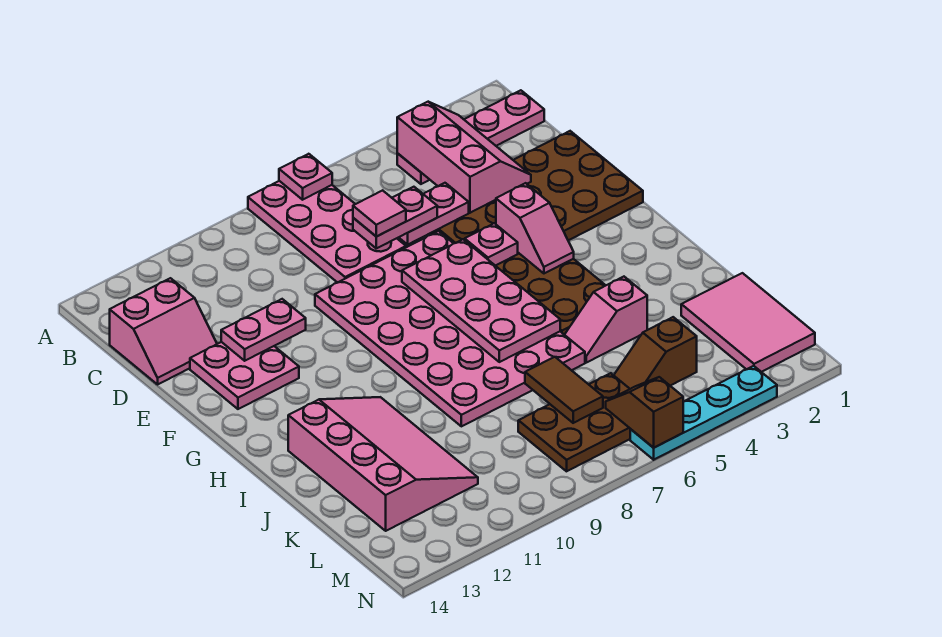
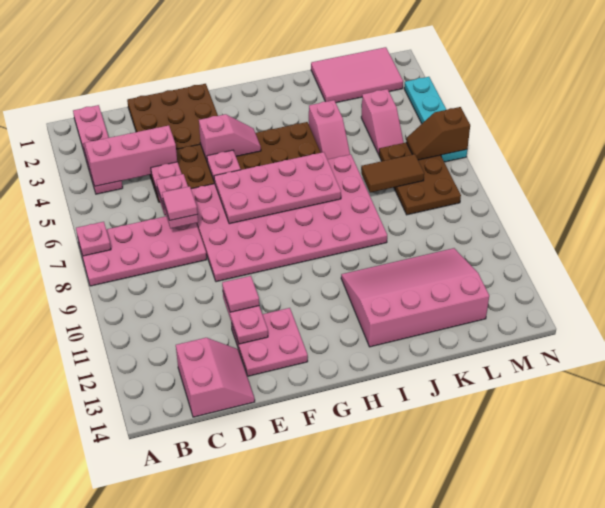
none -> pink 1x1 tile [222,276,259,312]
brown 1x2 slope [614,317,697,389] -> pink 1x2 slope [361,89,404,155]

